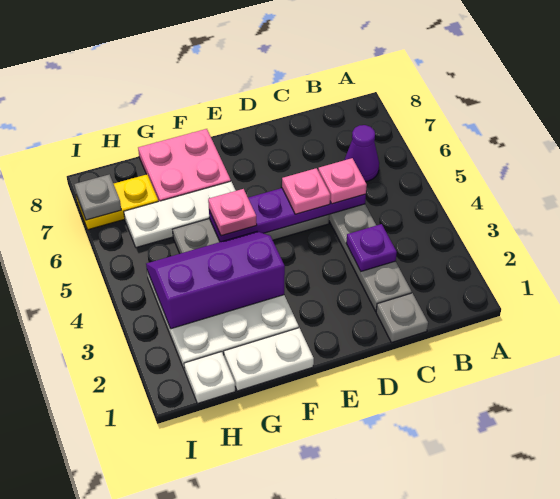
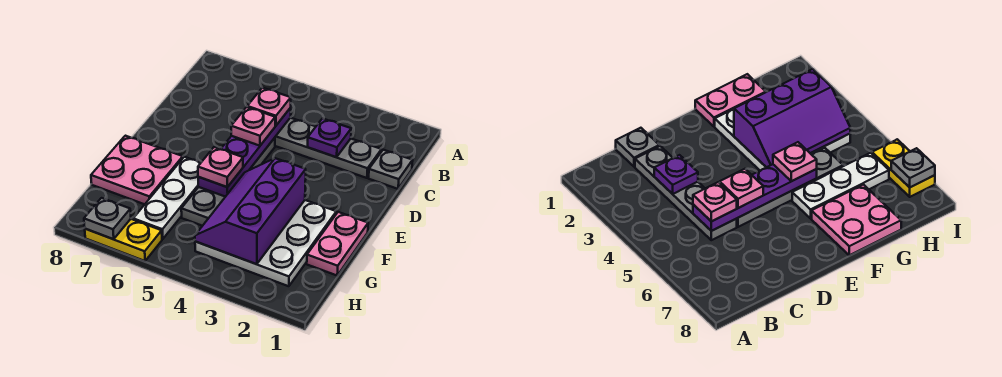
purple 1x1 cone [345,125,379,182] -> none
white 1x2 plate [224,328,314,391] -> pink 1x2 plate [307,212,368,275]
white 1x1 plate [184,352,235,403] -> none
yellow 1x2 plate [76,174,158,230] -> yellow 1x2 plate turned to [85,219,162,261]

